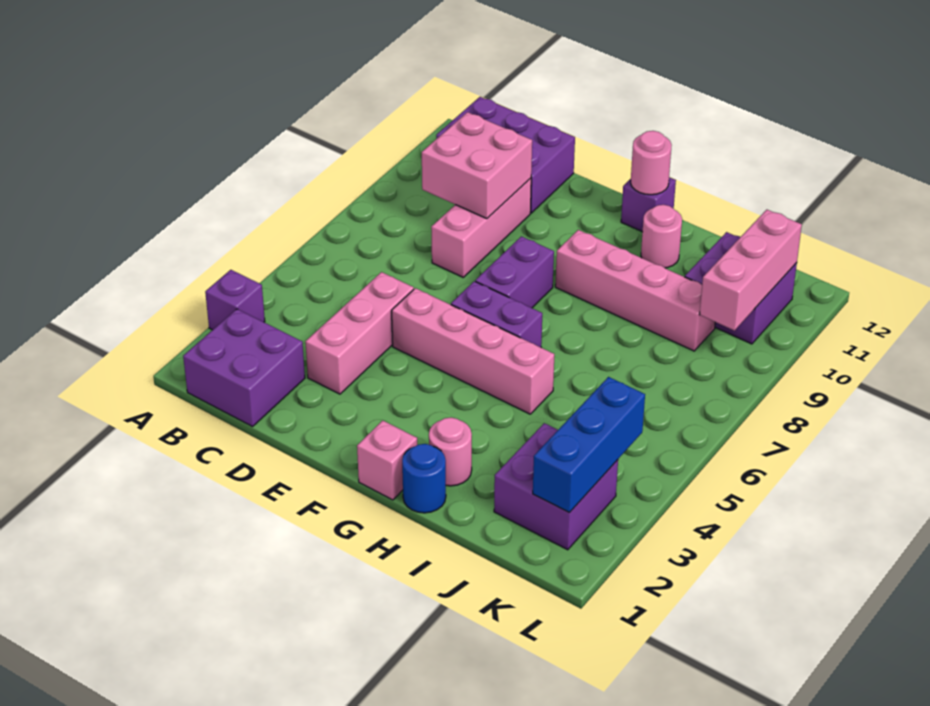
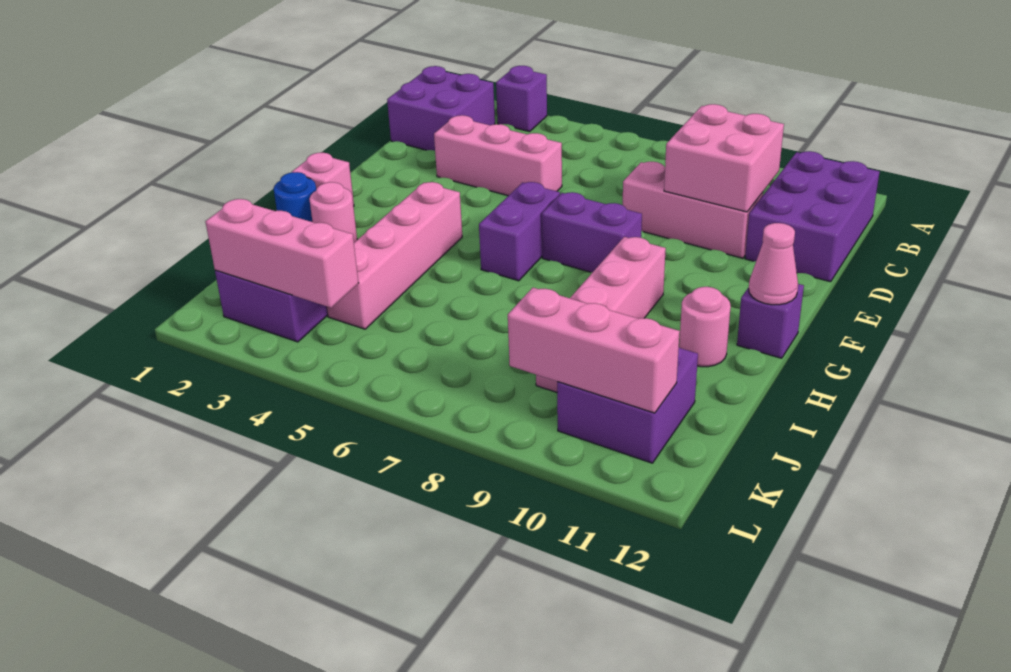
pink 1x4 brick [392,288,554,414] -> pink 1x4 brick moved to [327,182,462,329]
pink 1x1 round brick [631,131,672,195] -> pink 1x1 cone [749,223,798,305]
blue 1x3 brick [533,377,645,513] -> pink 1x3 brick [205,199,359,308]

